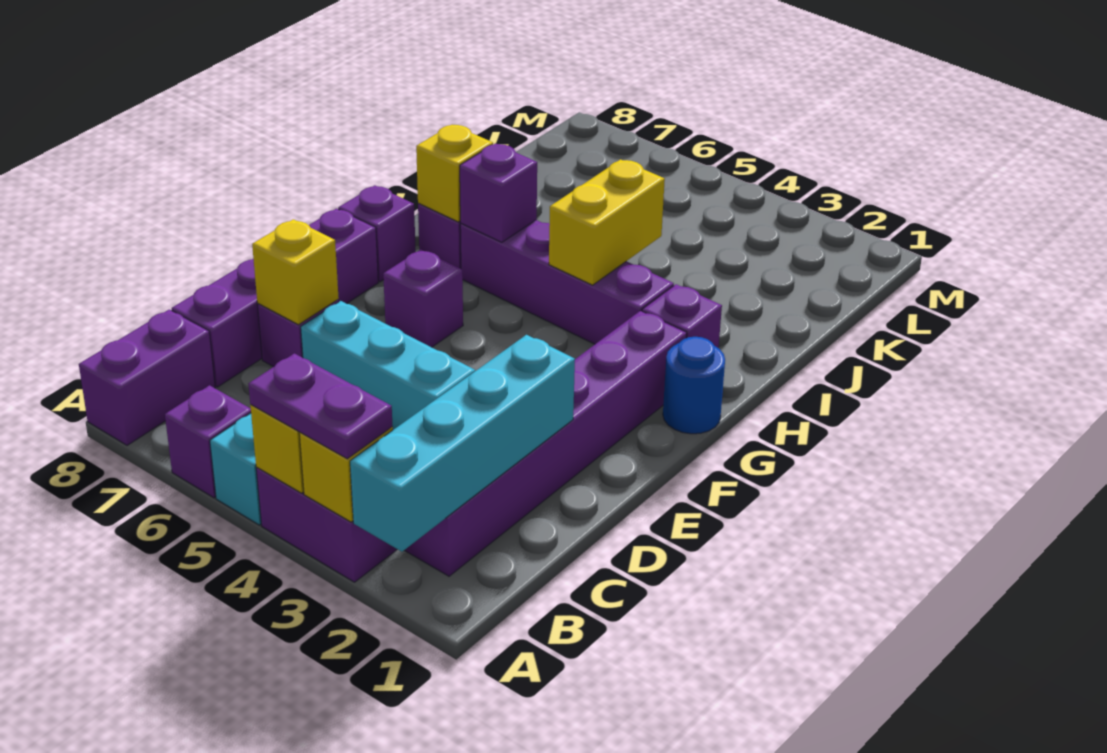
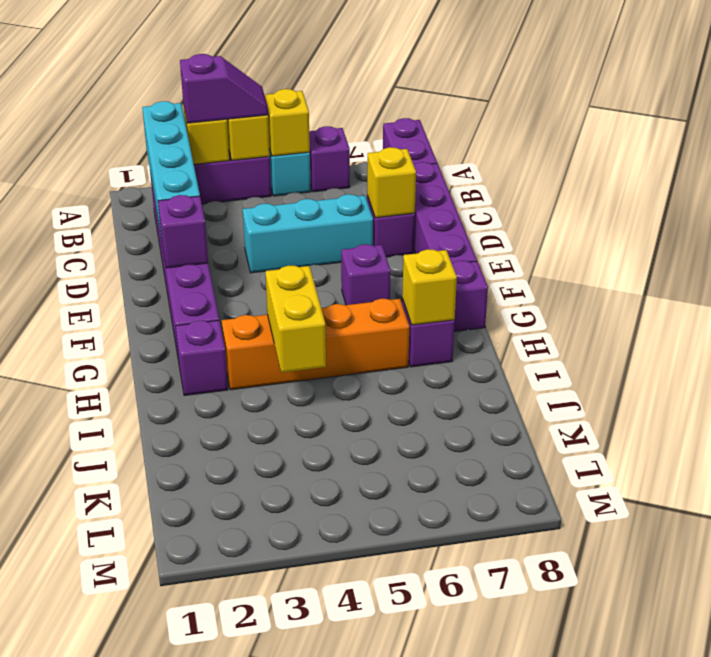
purple 1x2 plate [248,353,393,459] -> purple 1x2 slope [180,54,268,123]
none -> yellow 1x1 brick [264,89,310,156]
blue 1x1 round brick [663,337,725,434] -> none
purple 1x4 brick [460,220,674,344] -> orange 1x4 brick [222,299,409,390]
purple 1x1 brick [460,144,537,242] -> purple 1x1 brick moved to [158,195,208,268]

